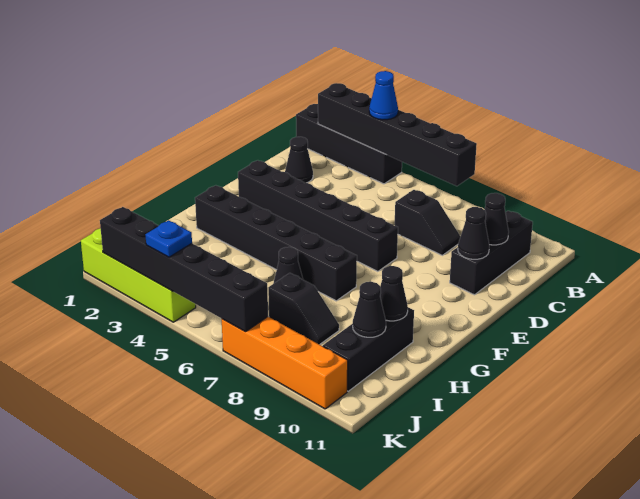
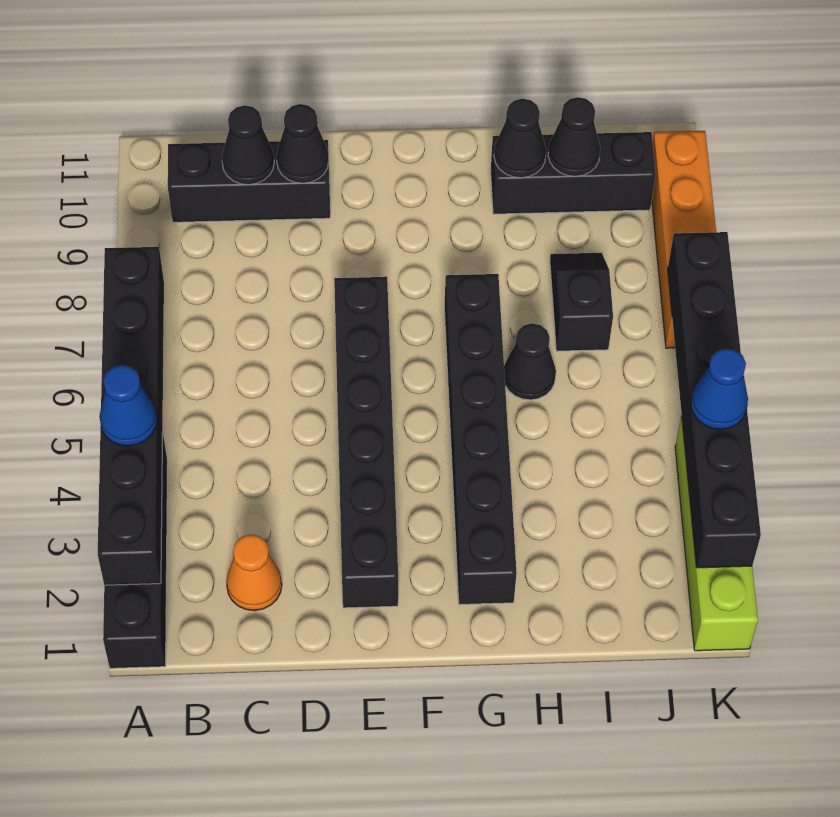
black 1x1 cone [285,137,313,183] -> orange 1x1 cone [226,534,282,611]
black 1x2 slope [395,190,461,255] -> none
blue 1x1 plate [145,220,192,257] -> blue 1x1 cone [691,348,748,429]

